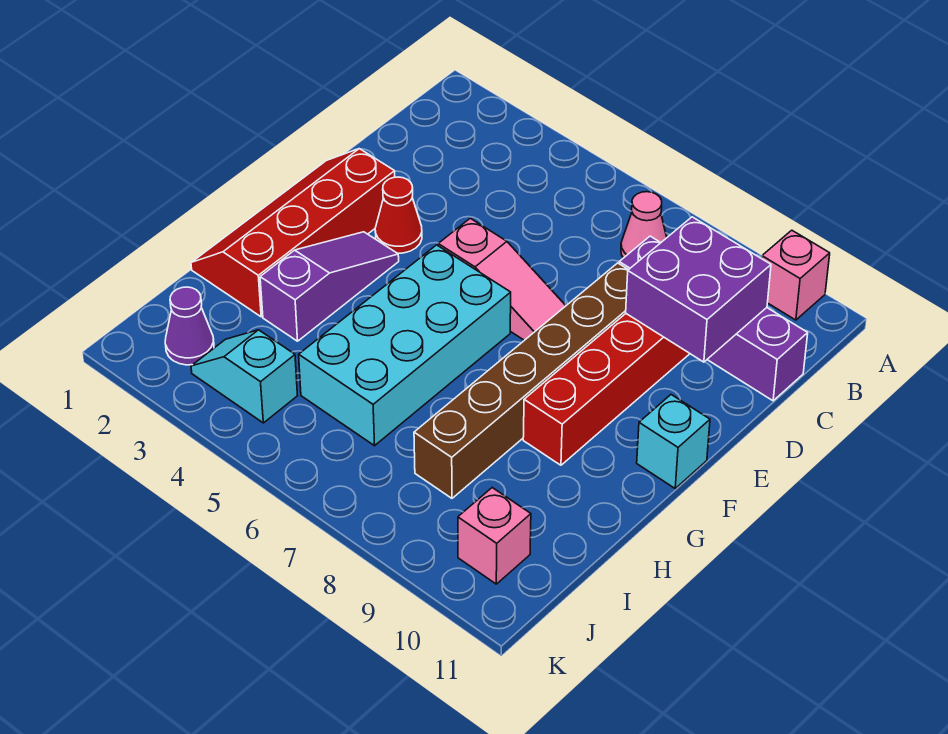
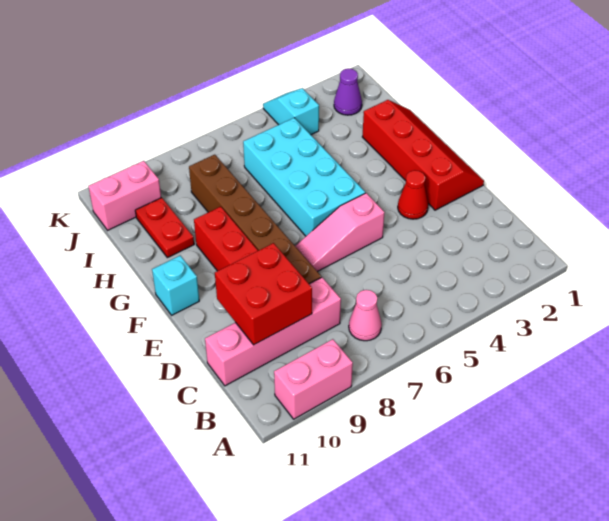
pink 1x1 brick [762,230,830,320] -> pink 1x2 brick [274,339,353,419]
purple 1x4 brick [619,236,808,401] -> pink 1x4 brick [205,277,341,386]
purple 2x2 brick [626,217,771,362] -> red 2x2 brick [215,243,312,345]
purple 1x3 slope [260,232,399,341] -> none
none -> red 1x2 plate [135,198,194,258]
cyan 1x2 slope [191,330,297,423] -> cyan 1x2 slope turned to [263,88,319,135]
pink 1x1 brick [458,488,531,584] -> pink 1x2 brick [89,161,161,230]

